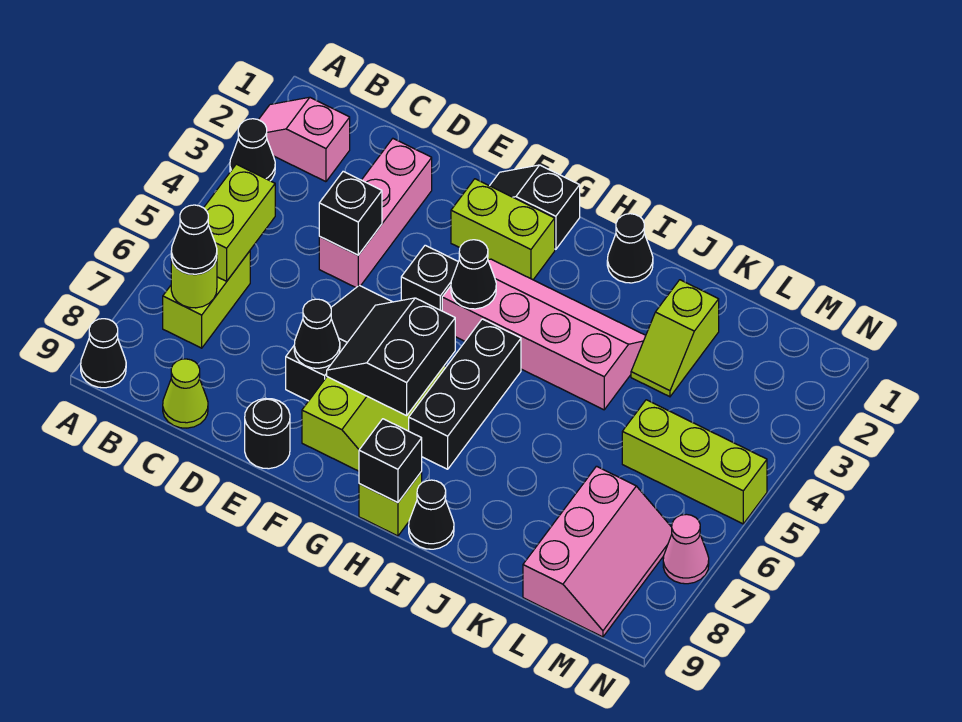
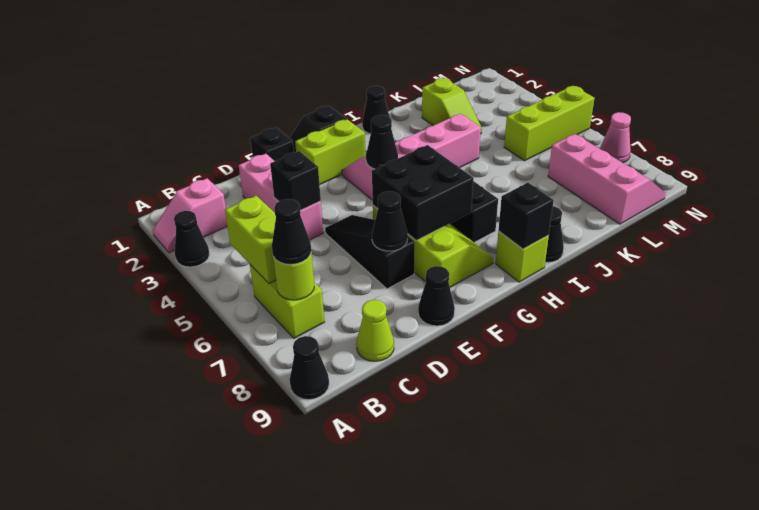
black 1x1 round brick [245,398,290,469] -> black 1x1 cone [418,266,455,326]
black 1x1 brick [401,245,458,311] -> black 1x1 brick moved to [250,127,294,161]
black 2x2 slope [327,298,455,416] -> black 2x2 brick [372,145,474,240]

